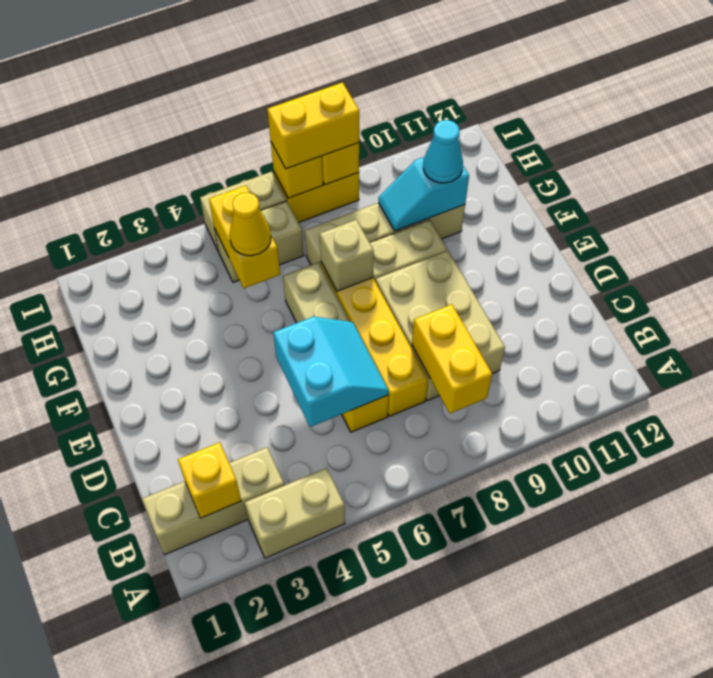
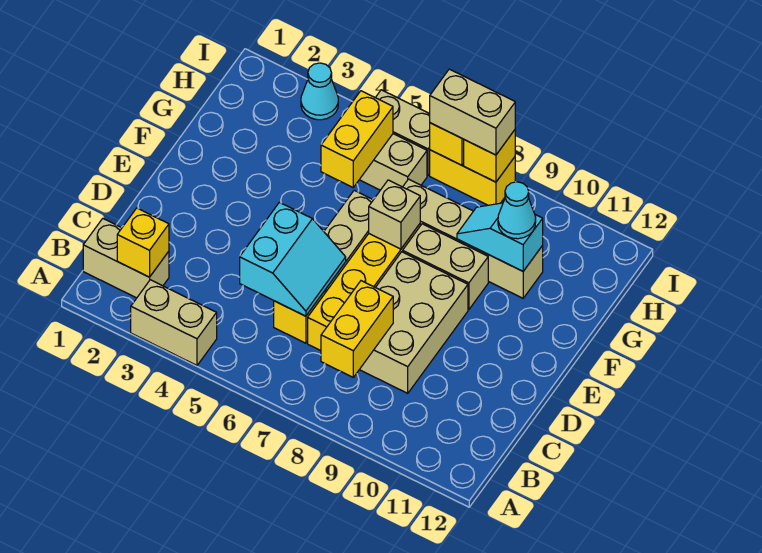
tan 1x3 brick [142,447,284,554] -> tan 1x2 brick [83,219,169,298]
yellow 1x1 cone [229,192,271,256] -> none
none -> cyan 1x1 cone [301,63,338,120]
yellow 1x2 brick [267,82,359,169] -> tan 1x2 brick [430,69,515,155]

